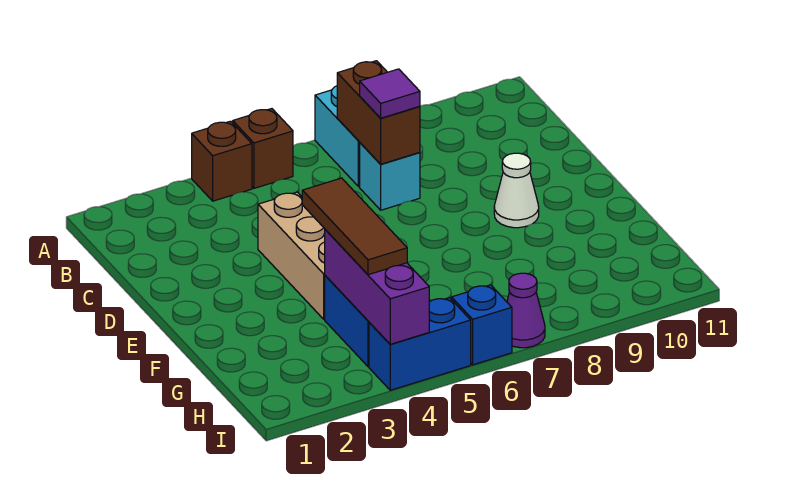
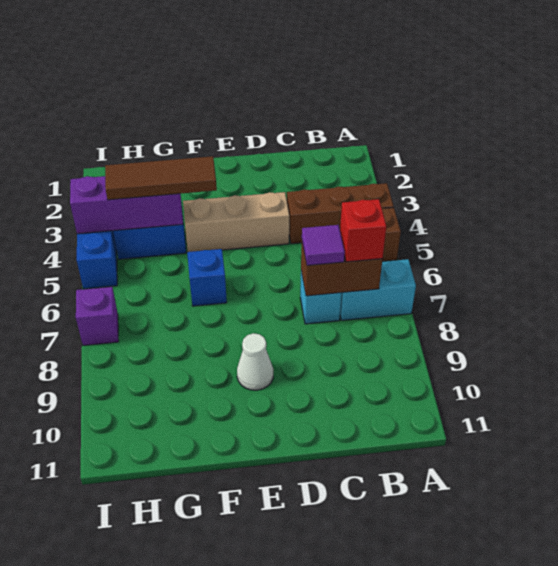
brown 1x1 brick [192,121,252,201] -> brown 1x3 brick [287,183,394,244]
none -> red 1x1 brick [340,199,386,262]
blue 1x1 brick [451,285,512,365] -> blue 1x1 brick moved to [187,249,227,306]
purple 1x1 cone [507,273,545,348] -> purple 1x1 brick [76,287,119,346]

